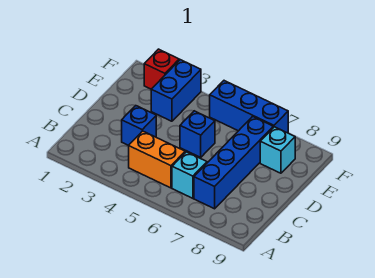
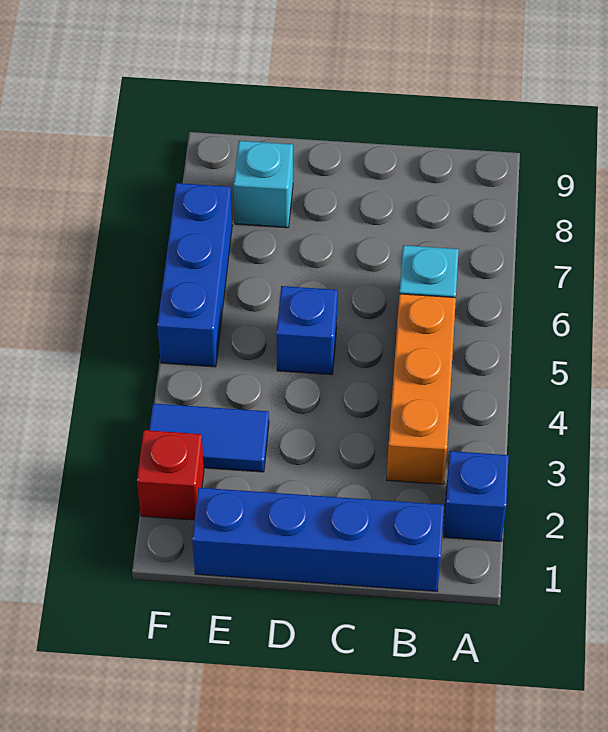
orange 1x2 brick [129,131,185,188] -> orange 1x3 brick [387,294,456,484]
blue 1x4 brick [194,116,273,209] -> blue 1x4 brick moved to [192,488,444,591]
blue 1x1 brick [122,106,156,146] -> blue 1x1 brick moved to [444,451,509,541]
blue 1x2 brick [151,60,201,121] -> blue 1x2 tile [149,403,269,472]

